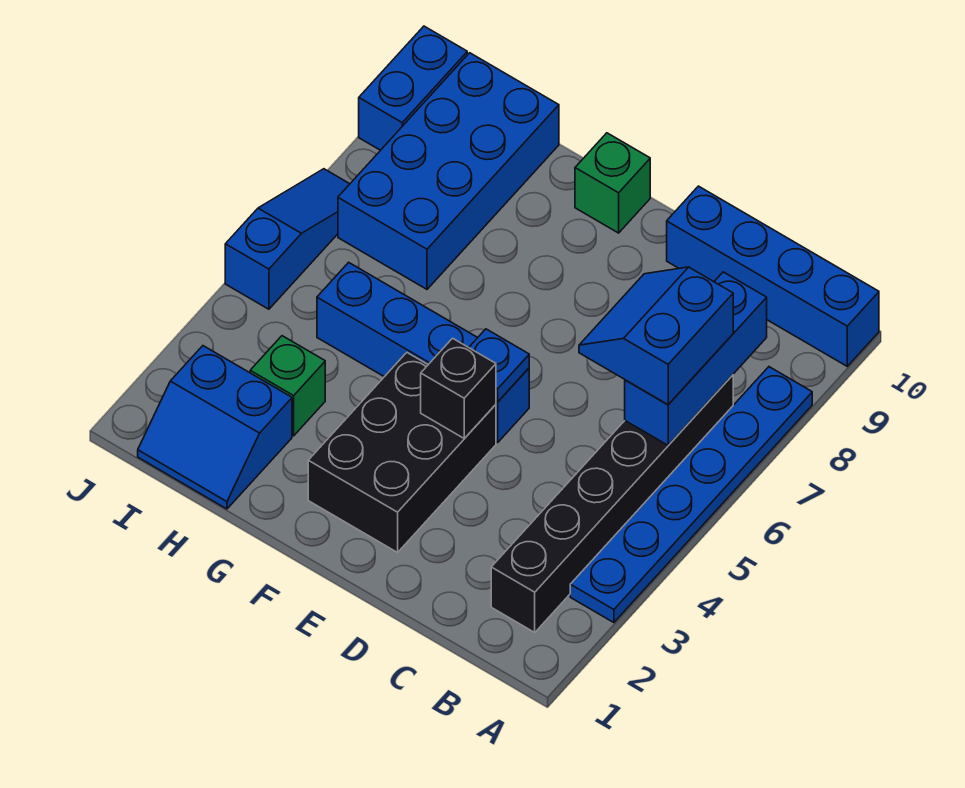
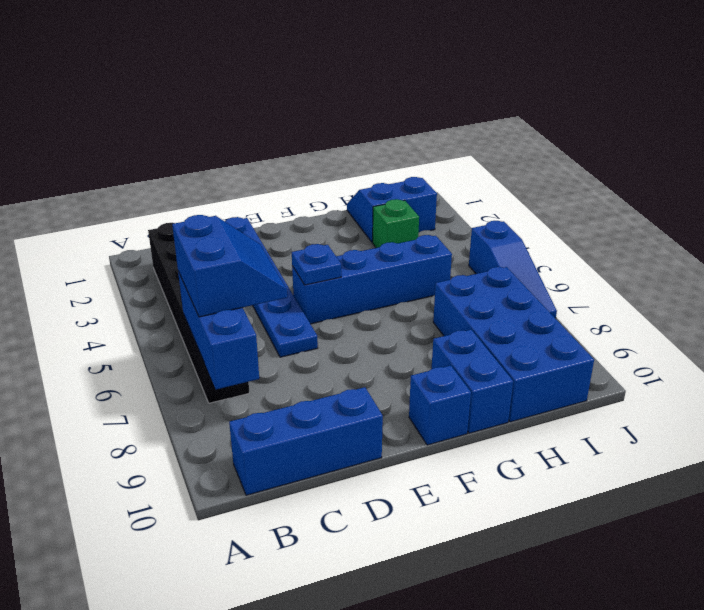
blue 1x6 plate [570,367,812,623] -> blue 1x6 plate moved to [225,217,318,357]
blue 1x4 brick [667,186,879,366] -> blue 1x3 brick [229,387,383,495]
black 2x3 brick [308,353,496,552] -> none
black 1x1 brick [421,338,496,439] -> none
green 1x1 brick [575,133,650,233] -> blue 1x1 brick [409,365,471,445]
blue 1x2 brick [359,26,467,150] -> blue 1x2 brick moved to [432,330,513,433]

